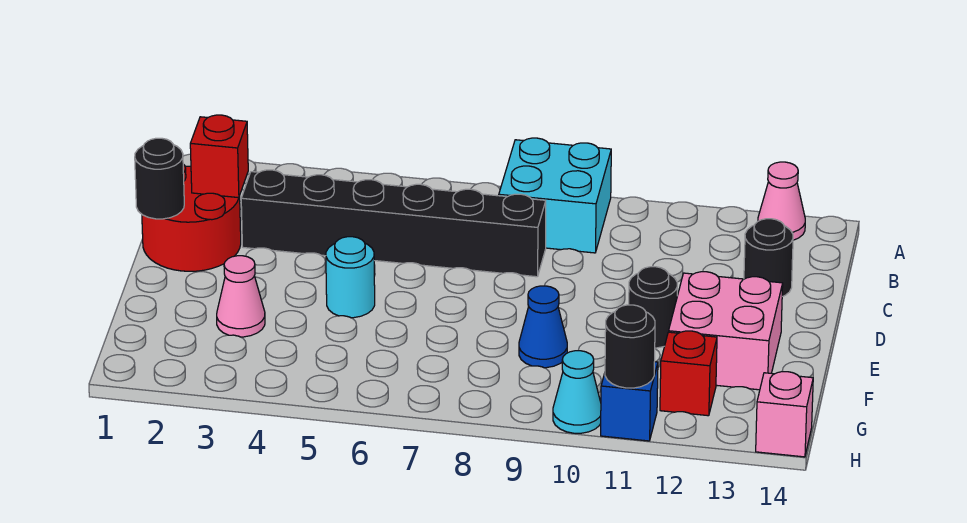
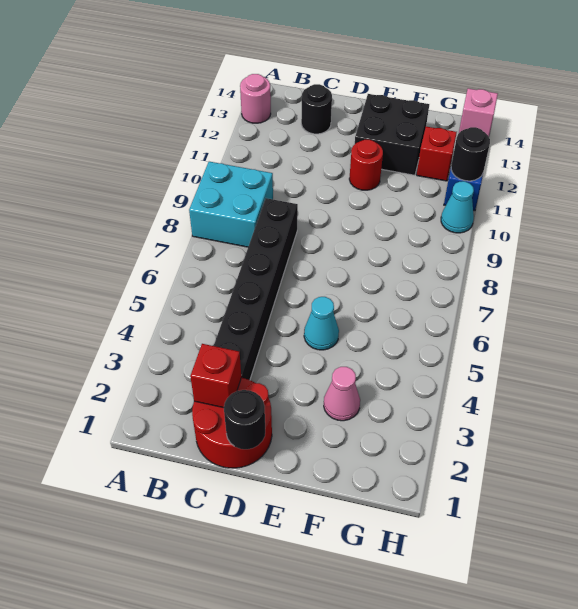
pink 1x1 cone [758,162,805,240] -> pink 1x1 round brick [240,74,271,123]
cyan 1x1 round brick [326,237,375,318] -> cyan 1x1 cone [304,297,339,350]
black 1x1 round brick [629,267,677,348] -> red 1x1 round brick [349,140,383,190]
pink 2x2 brick [669,272,783,390] -> black 2x2 brick [355,94,429,175]
blue 1x1 cone [519,286,567,368] -> none

